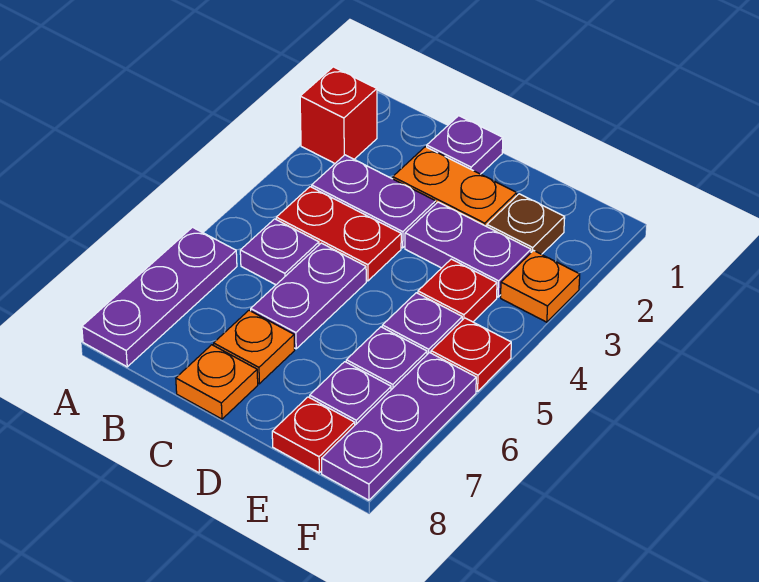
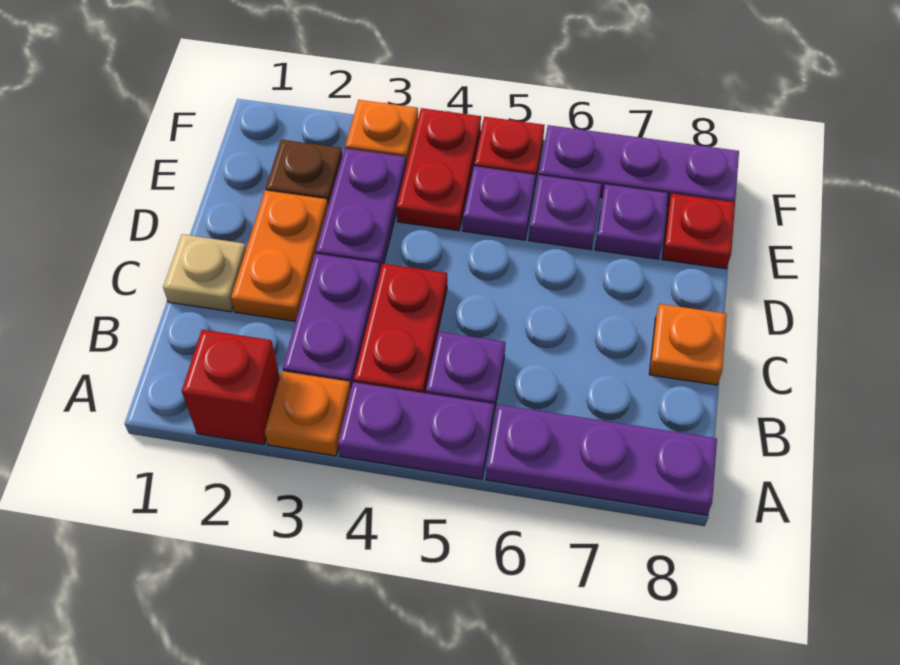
purple 1x1 plate [427,116,503,174] -> tan 1x1 plate [163,234,246,312]
purple 1x2 plate [251,243,366,349] -> purple 1x2 plate moved to [338,382,494,479]
orange 1x1 plate [214,310,295,384] -> orange 1x1 plate moved to [265,371,351,456]
red 1x1 plate [418,259,497,322] -> red 1x2 plate [397,108,481,231]

